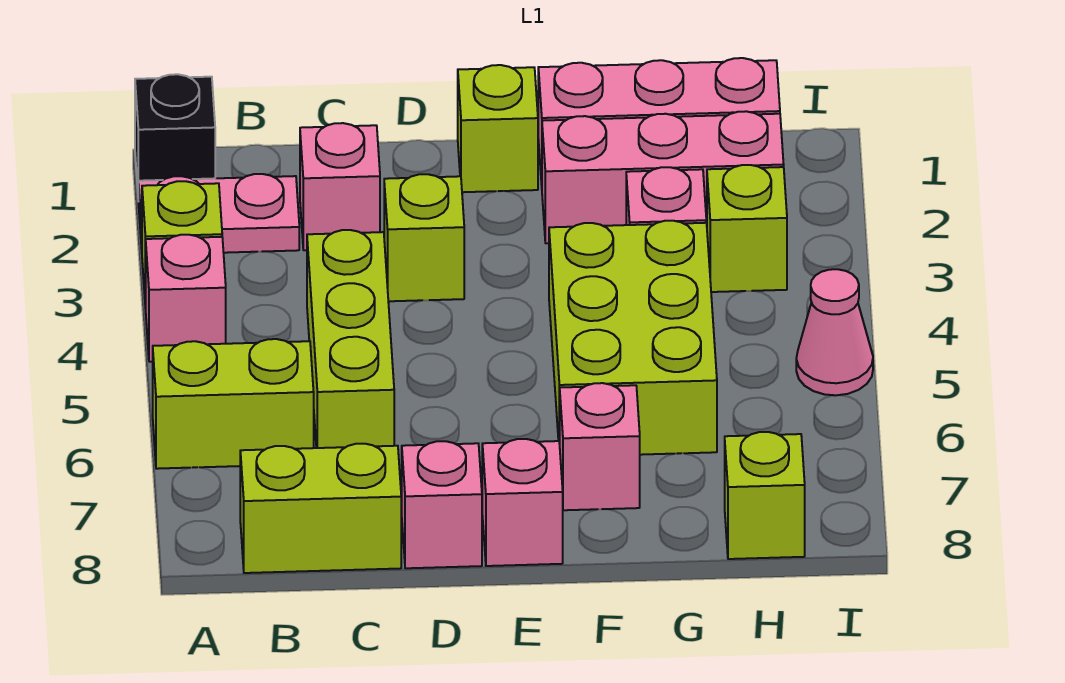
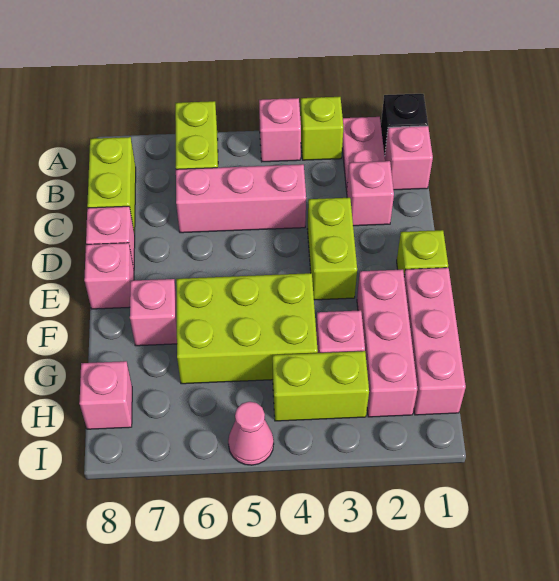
none -> pink 1x1 brick [385,126,433,190]
lime 1x3 brick [307,230,394,448] -> pink 1x3 brick [176,164,306,233]
lime 1x1 brick [384,174,464,301] -> lime 1x2 brick [307,198,357,300]
lime 1x1 brick [707,165,787,292] -> lime 1x2 brick [272,351,369,421]
lime 1x1 brick [725,432,805,559] -> pink 1x1 brick [79,361,132,429]

